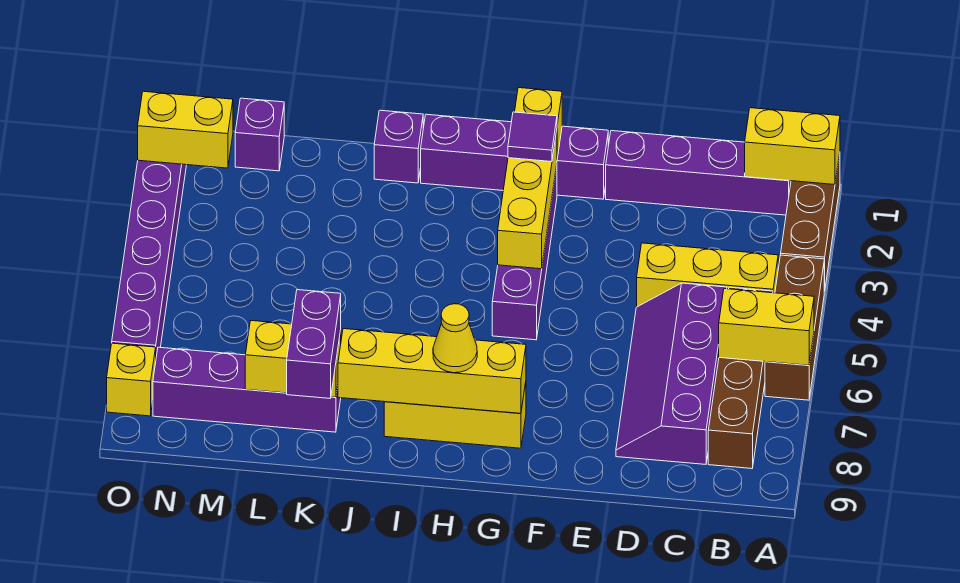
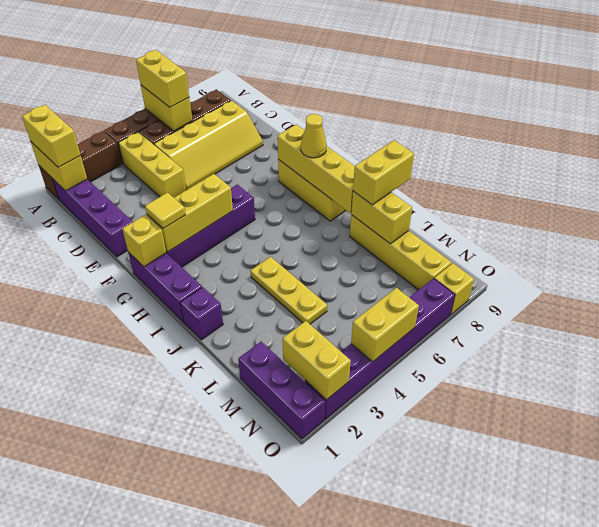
none -> yellow 1x2 brick [22,105,81,167]
none -> yellow 1x2 brick [136,50,189,107]
purple 2x4 slope [616,283,727,464] -> yellow 2x4 slope [154,101,263,190]
purple 1x4 brick [421,114,608,199] -> purple 1x3 brick [128,252,202,322]
purple 1x1 tile [508,112,557,162] -> yellow 1x1 tile [145,193,186,229]
none -> yellow 1x3 plate [251,257,327,324]
purple 1x4 brick [153,347,341,432] -> yellow 1x4 brick [350,215,452,290]
purple 1x2 brick [287,290,341,398] -> yellow 1x2 brick [353,140,414,205]
purple 1x1 brick [235,98,284,171] -> purple 1x3 brick [238,342,325,439]
none -> yellow 1x2 brick [351,288,419,362]

